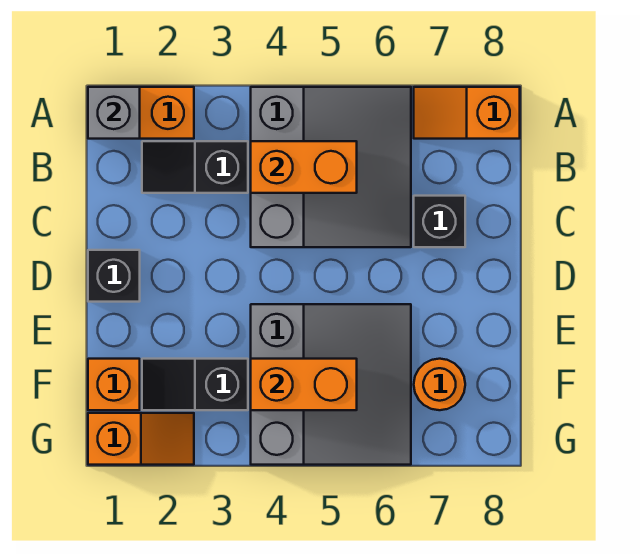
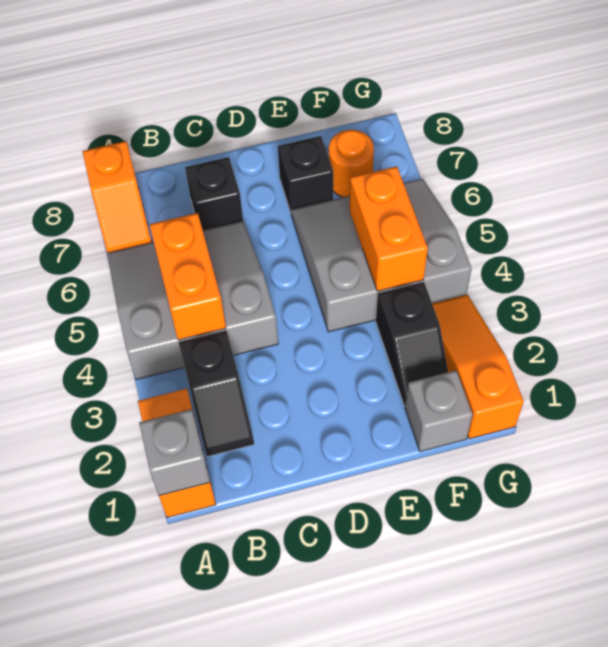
black 1x1 brick [88,250,140,302] -> black 1x1 brick moved to [278,136,333,212]
orange 1x1 brick [88,359,140,410] -> grey 1x1 brick [405,370,473,452]
orange 1x2 slope [88,413,194,465] -> orange 1x3 slope [432,295,524,439]

